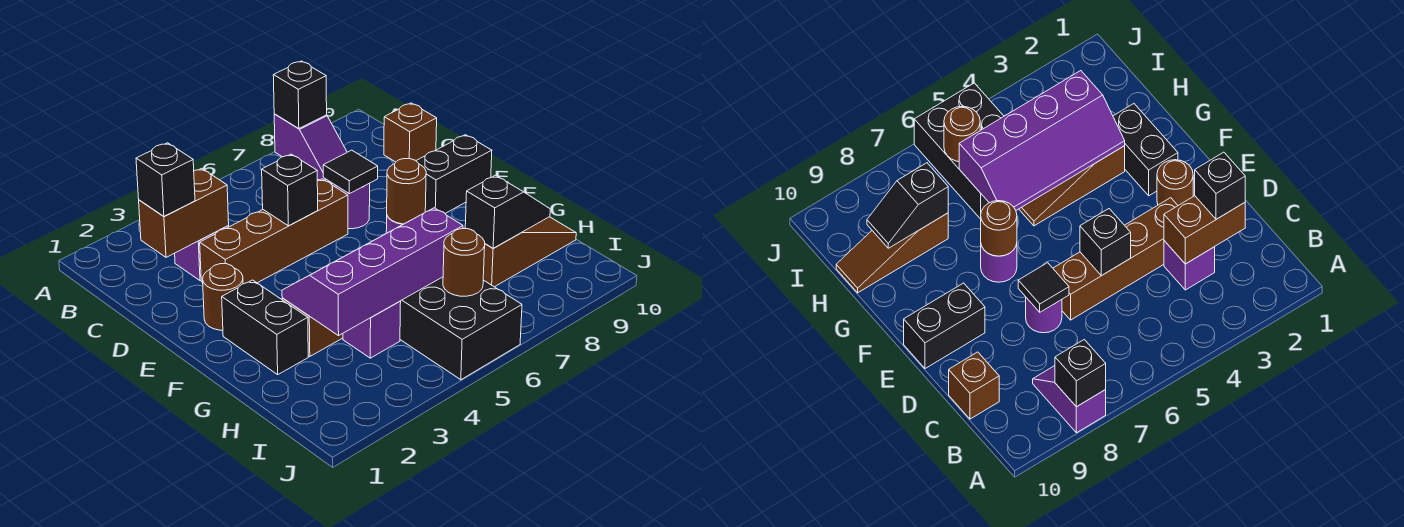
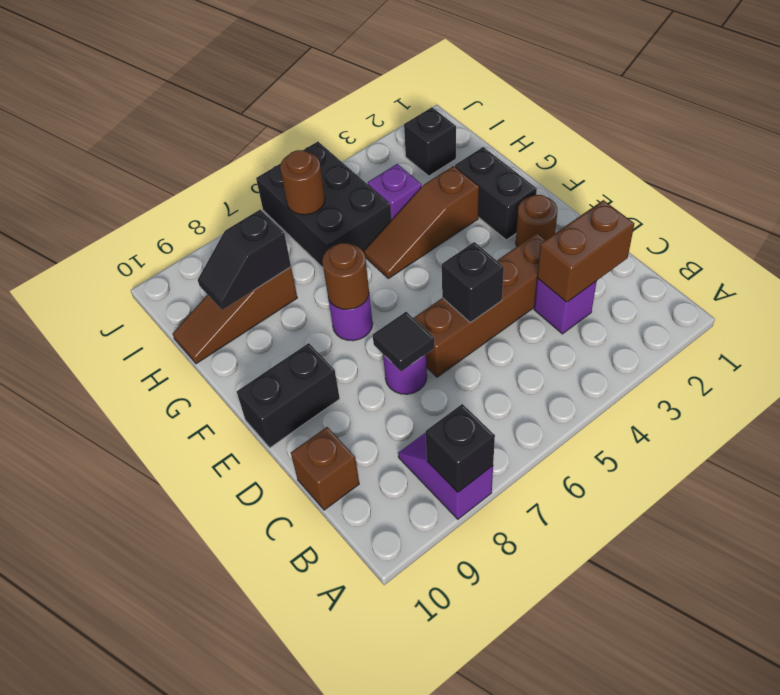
black 1x1 brick [136,143,195,217] -> black 1x1 brick moved to [404,107,456,176]
purple 2x4 slope [282,208,463,336] -> none

